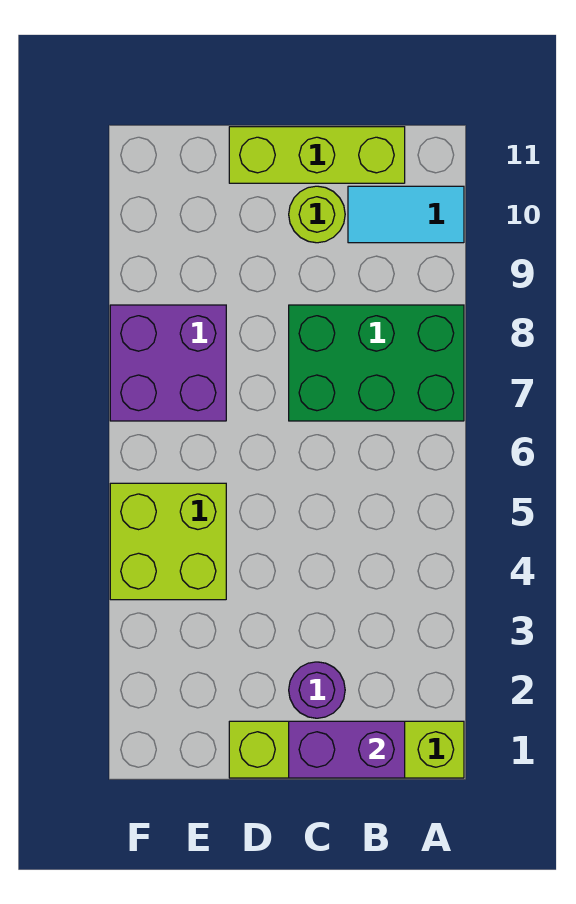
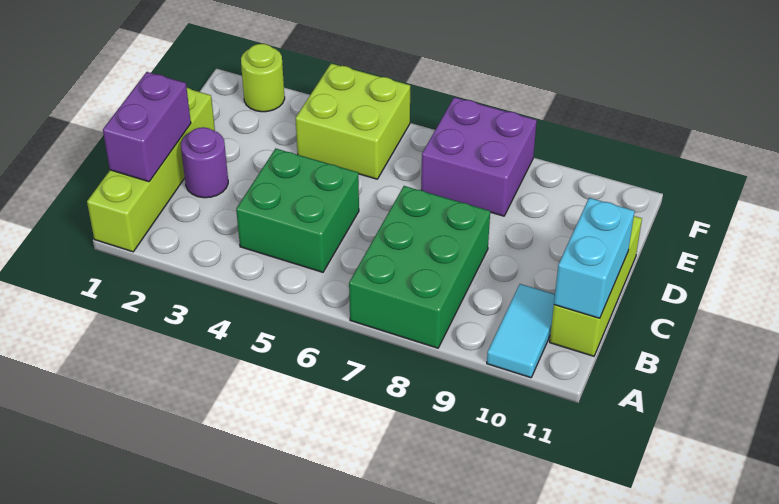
none -> green 2x2 brick [236,149,359,272]
none -> cyan 1x2 brick [554,198,635,318]
lime 1x1 round brick [289,186,345,243] -> lime 1x1 round brick moved to [241,44,285,112]

